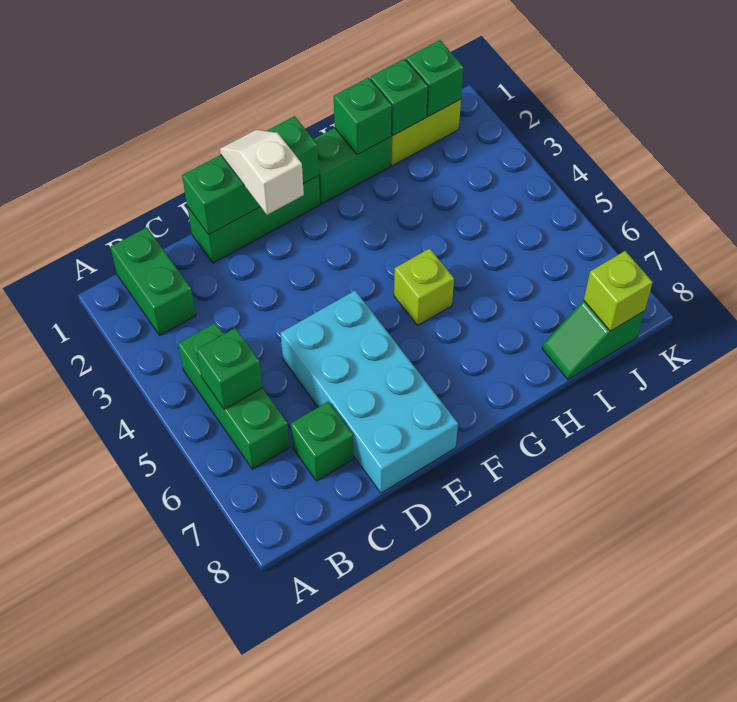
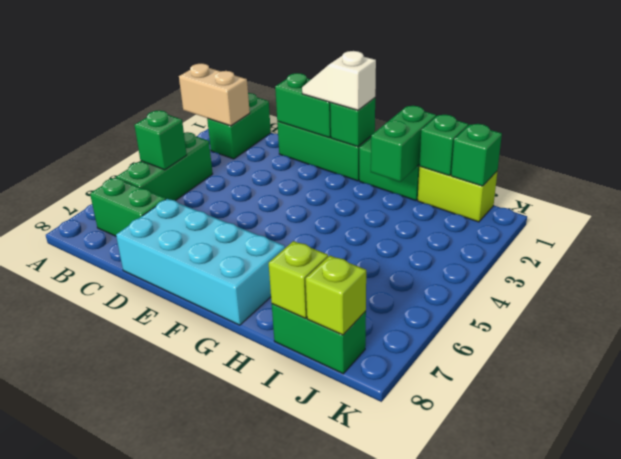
none -> tan 1x2 brick [179,63,250,126]
green 1x1 brick [291,402,353,481] -> green 1x2 brick [90,178,166,236]
cyan 2x4 brick [281,291,458,493] -> cyan 2x4 brick turned to [116,199,285,325]
white 1x2 slope [220,130,304,215] -> white 1x2 slope turned to [302,51,376,110]
lime 1x1 brick [394,248,454,326] -> lime 1x1 brick moved to [269,241,328,318]
green 1x1 brick [334,78,392,155] -> green 1x2 brick [371,106,436,182]
green 1x2 slope [542,301,644,380] -> green 1x2 brick [272,304,366,374]

